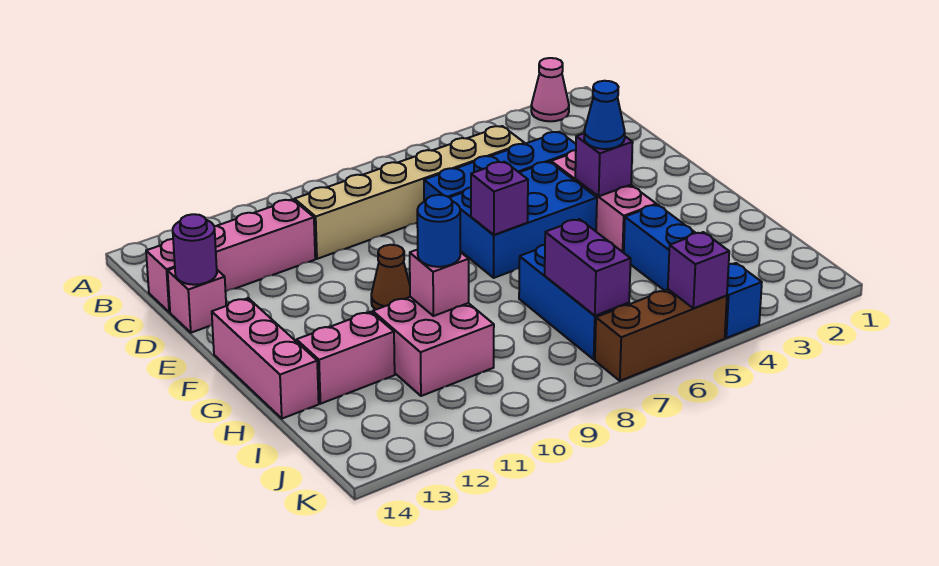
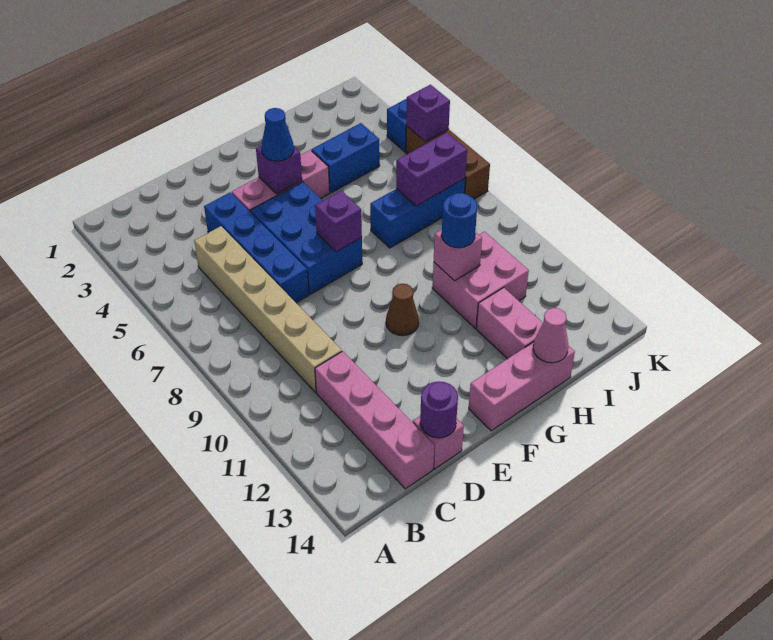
pink 1x1 cone [531,58,569,121] -> pink 1x1 cone moved to [533,308,568,363]

